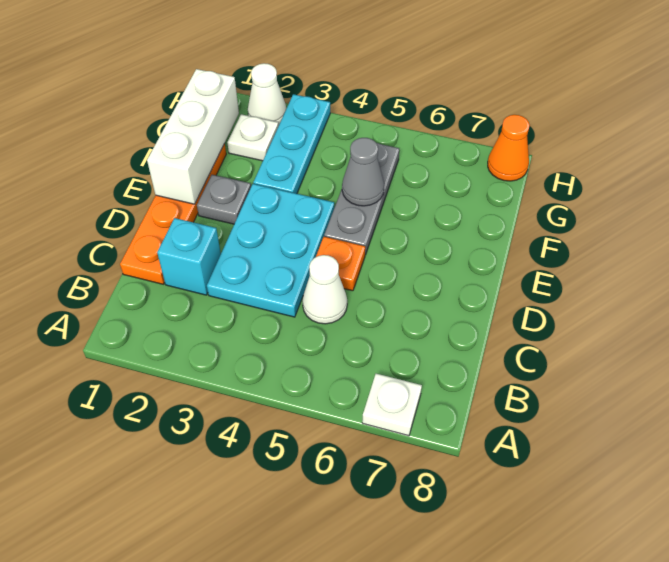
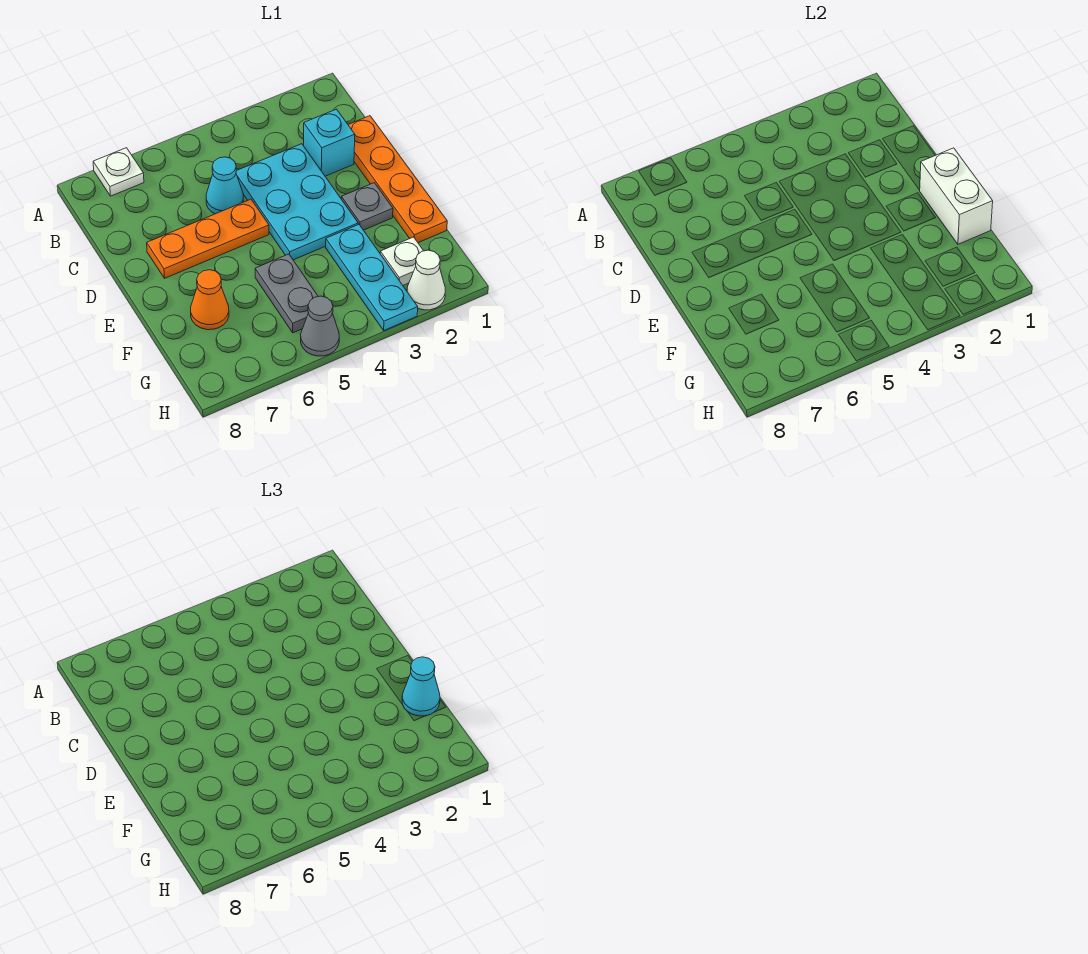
white 1x1 cone [302,255,347,324] -> cyan 1x1 cone [206,157,243,214]
orange 1x1 plate [316,237,365,291] -> orange 1x3 plate [147,199,269,278]
white 1x3 brick [147,69,239,204] -> white 1x2 brick [920,148,993,244]
grey 1x3 plate [324,143,399,255] -> grey 1x2 plate [255,254,318,333]
none -> cyan 1x1 cone [402,657,440,716]
grey 1x1 cone [342,138,384,206] -> grey 1x1 cone moved to [301,296,339,356]
orange 1x1 cone [488,115,530,181] -> orange 1x1 cone moved to [191,270,229,330]

